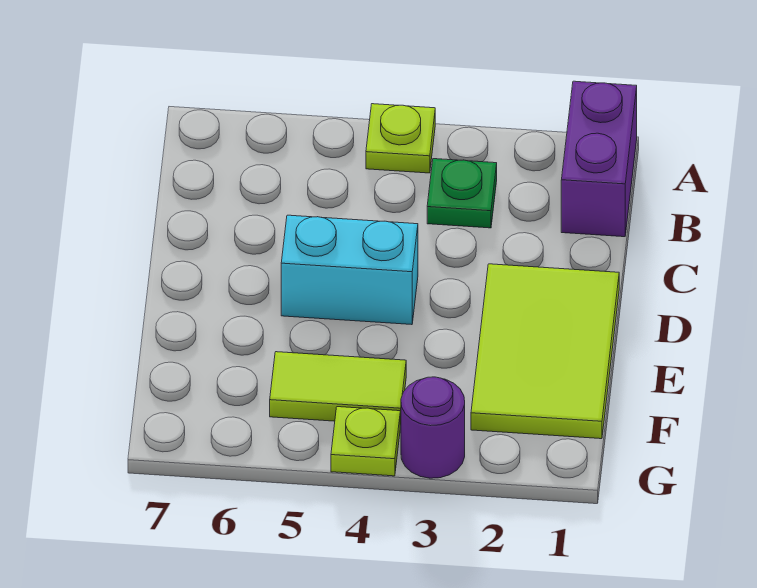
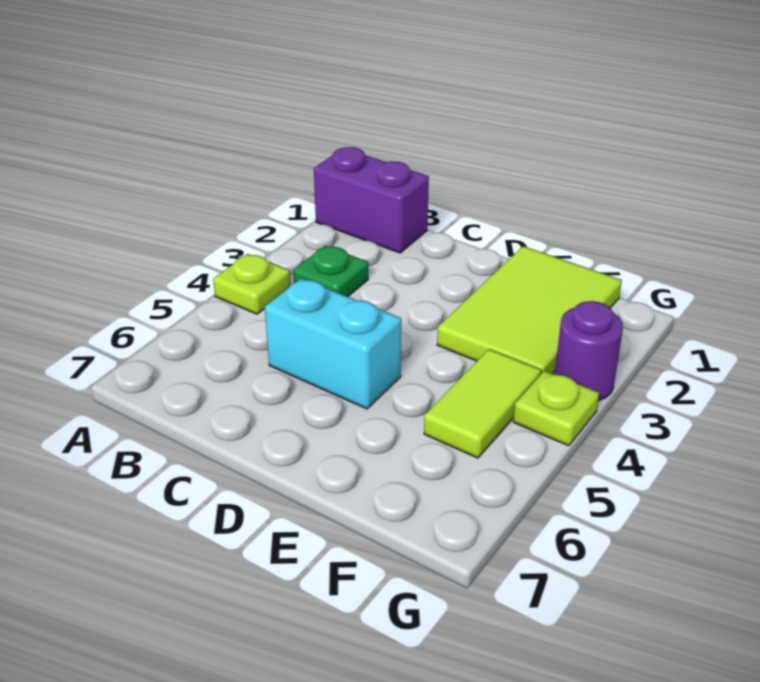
lime 2x3 tile [471,264,619,439] -> lime 2x3 tile turned to [437,246,622,374]
cyan 1x2 brick [281,215,418,325] -> cyan 1x2 brick turned to [265,278,401,409]

